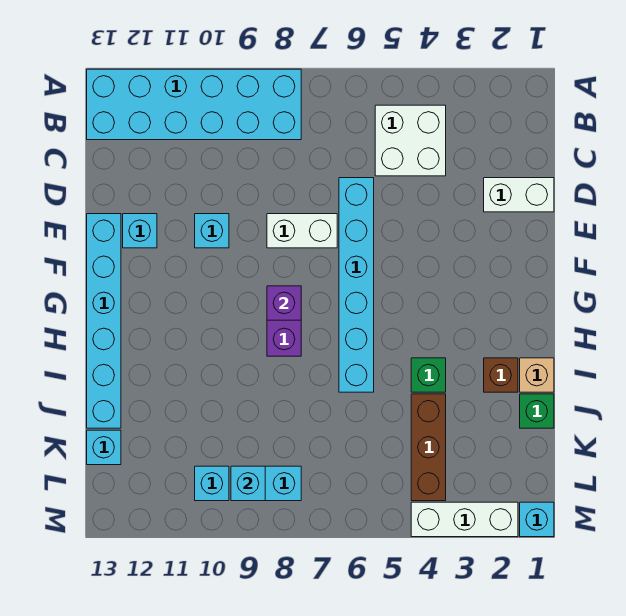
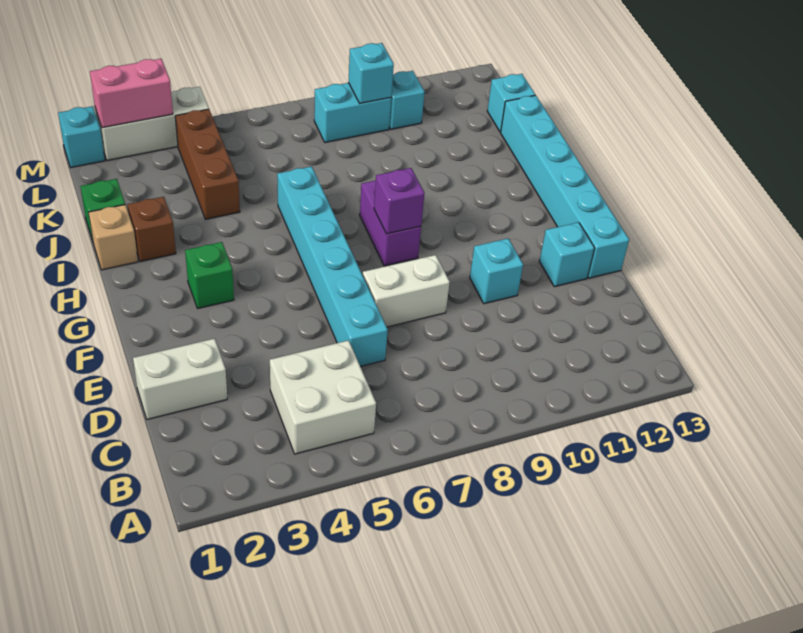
cyan 2x6 brick [87,69,301,140] -> none
green 1x1 brick [411,358,446,392] -> green 1x1 brick moved to [185,242,234,308]
none -> pink 1x2 brick [90,59,173,128]

